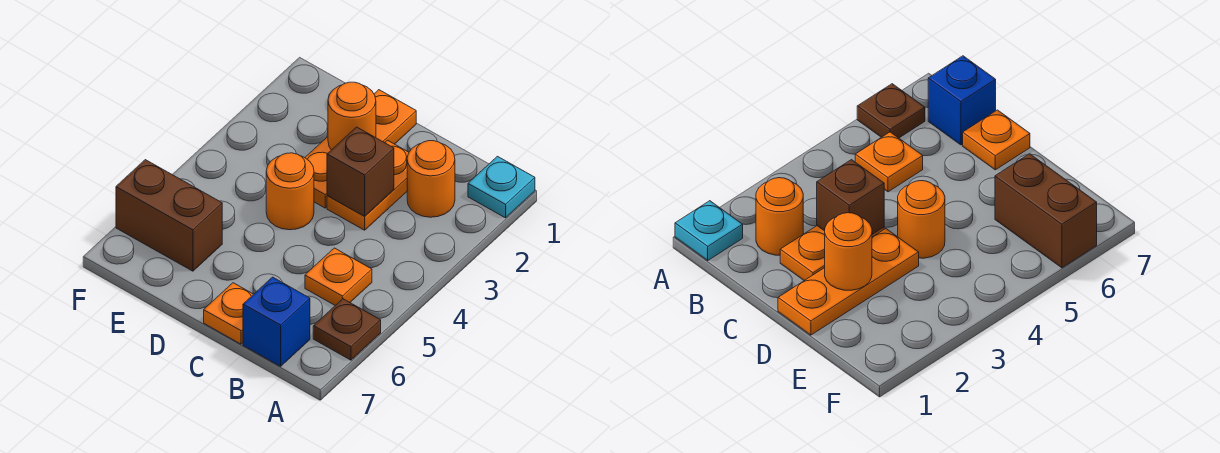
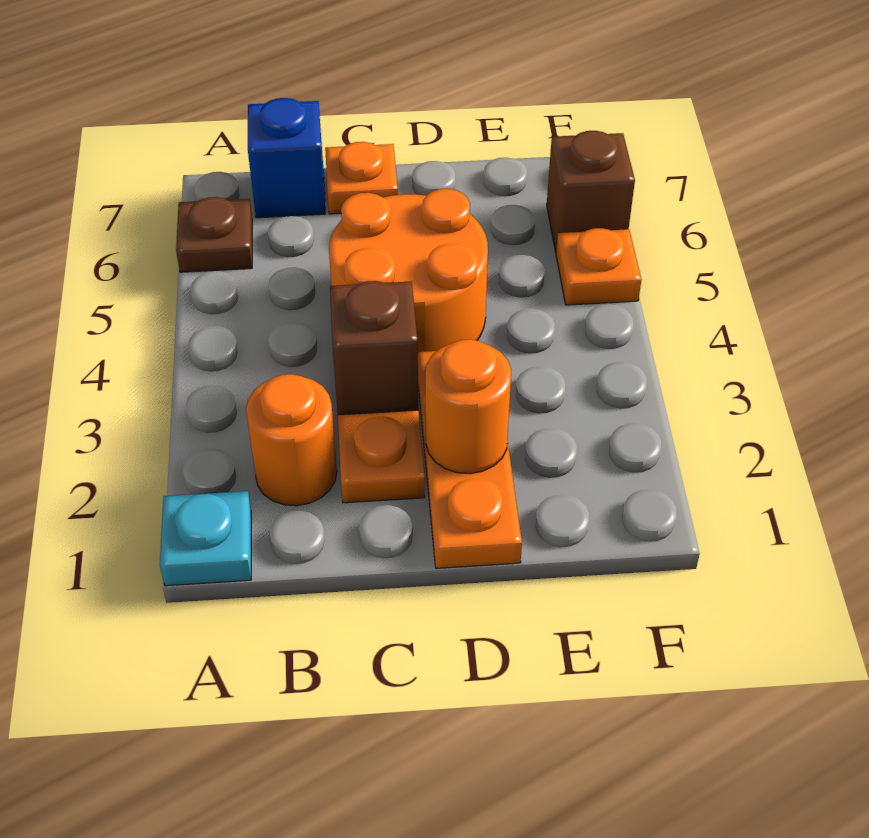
orange 1x1 plate [305,248,372,305] -> orange 1x1 plate moved to [556,228,641,305]
orange 1x1 round brick [266,153,314,230] -> orange 2x2 round brick [329,189,488,352]
brown 1x2 brick [116,160,222,271] -> brown 1x1 brick [547,131,635,252]

